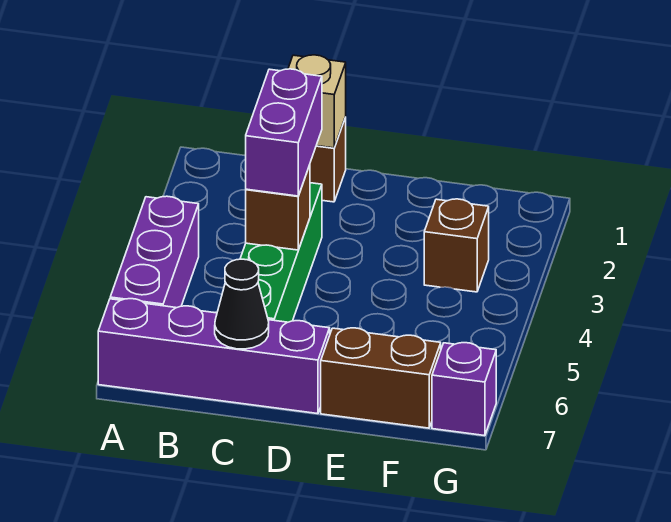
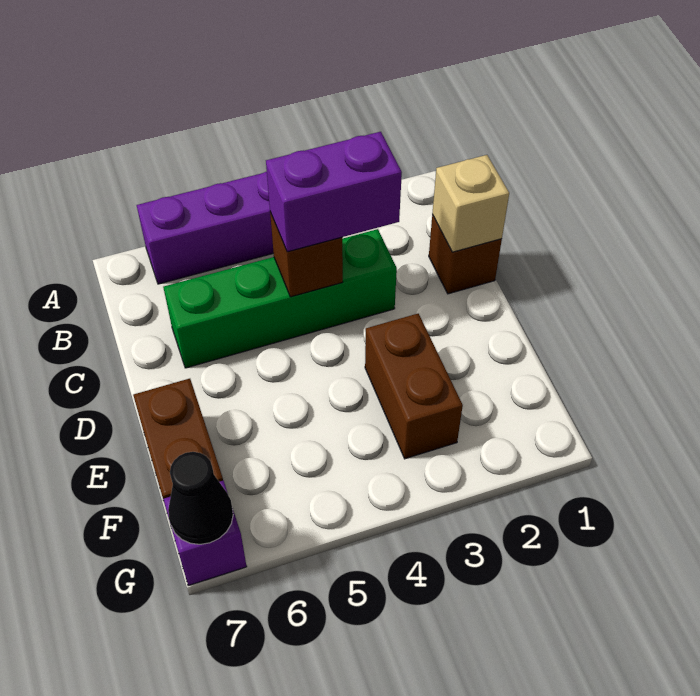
purple 1x4 brick [98,299,330,414] -> none
black 1x1 cone [215,259,269,349] -> black 1x1 cone moved to [168,452,233,544]
brown 1x1 brick [424,199,489,292] -> brown 1x2 brick [365,314,463,459]

